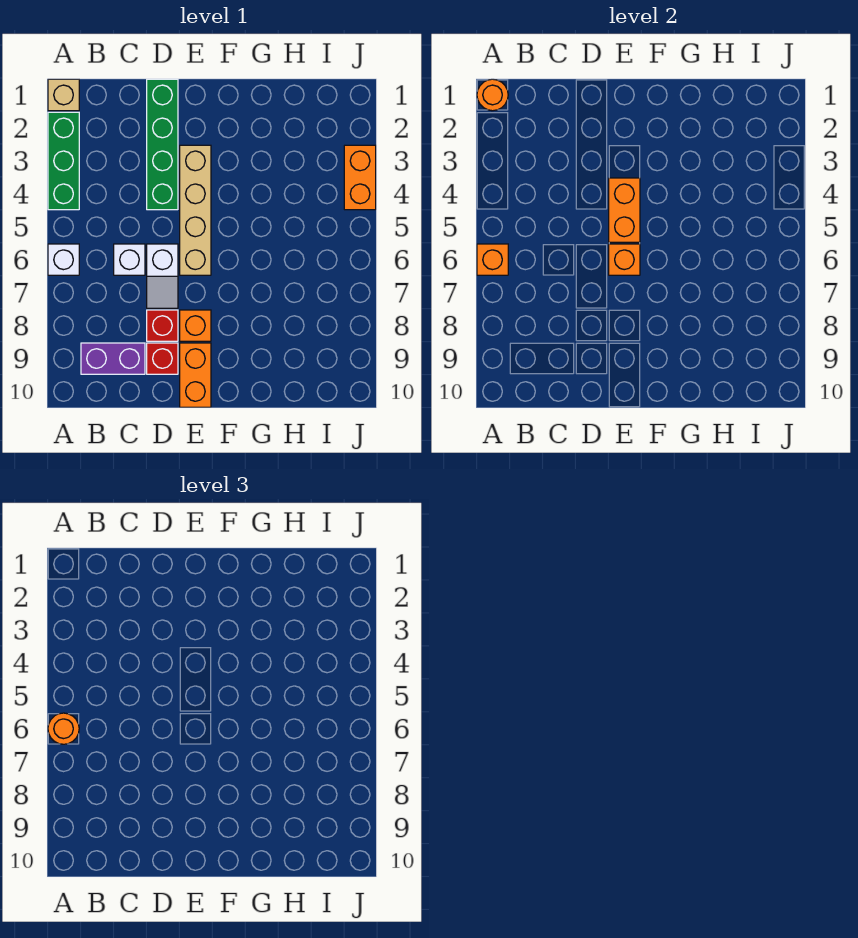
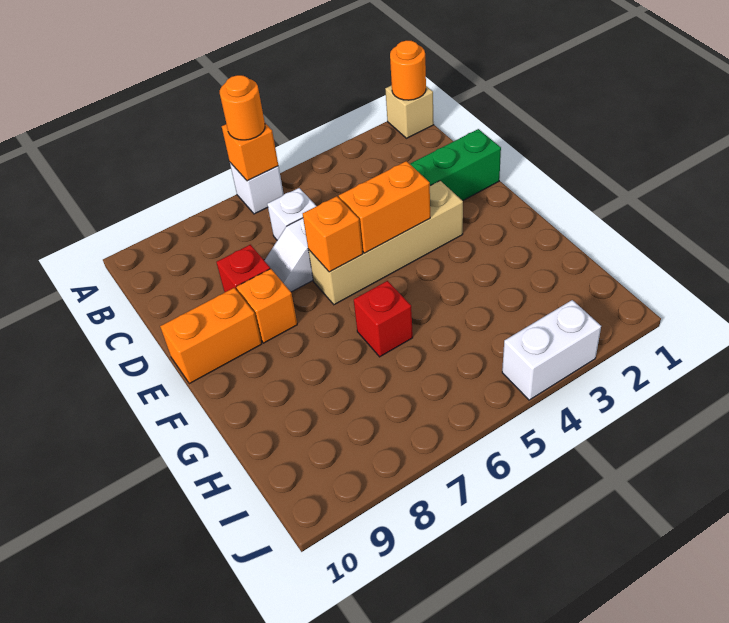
green 1x3 brick [48,112,79,210] -> none
purple 1x2 brick [81,343,145,374] -> none
red 1x1 brick [147,343,178,374] -> red 1x1 brick moved to [354,281,413,357]
orange 1x2 brick [344,145,376,210] -> white 1x2 brick [502,300,601,400]

